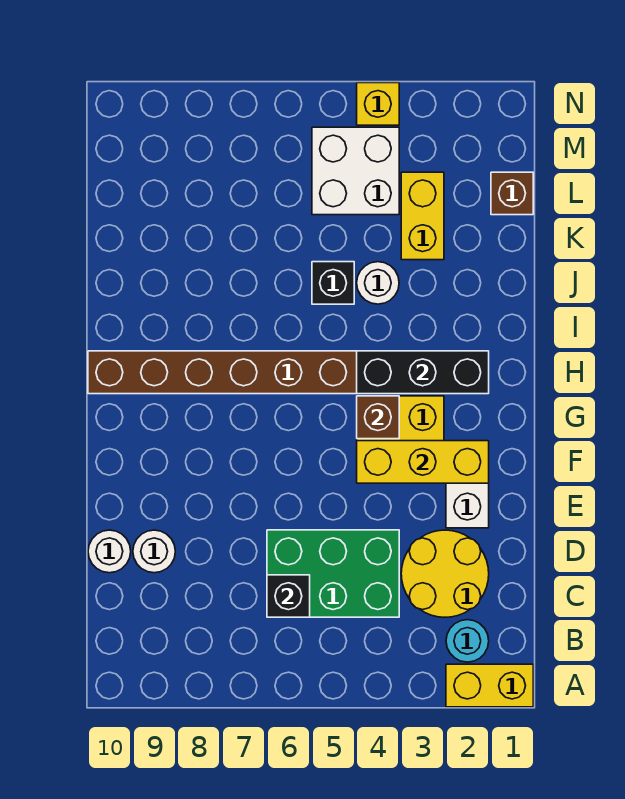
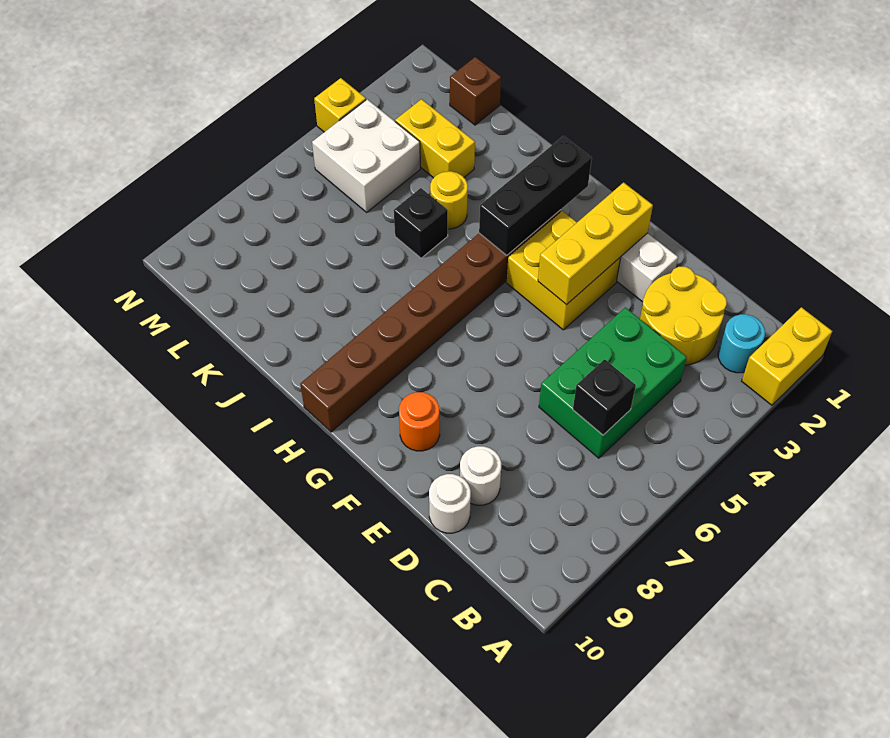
none -> orange 1x1 round brick [399,392,440,451]
brown 1x1 brick [357,396,399,439] -> none
white 1x1 round brick [357,262,399,304] -> yellow 1x1 round brick [430,171,468,229]

